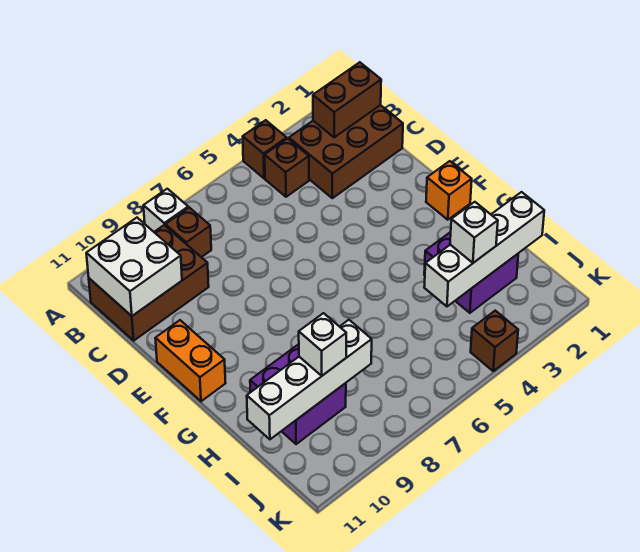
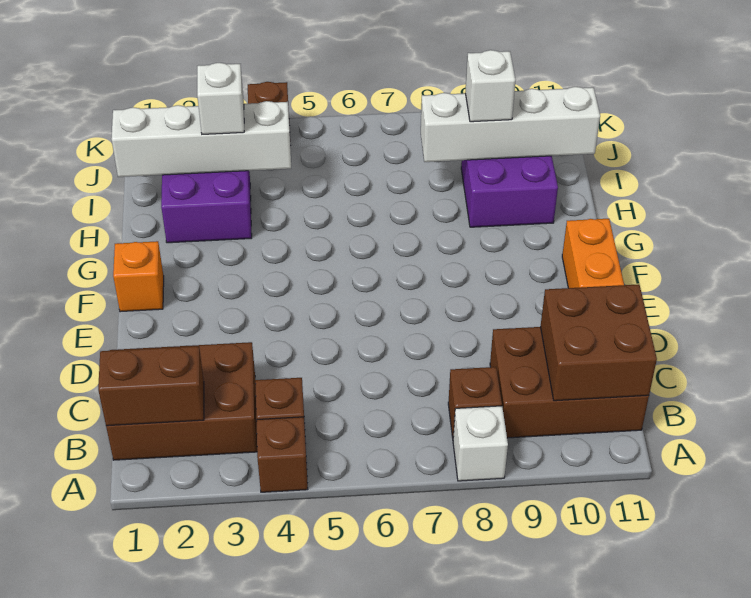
white 2x2 brick [86,218,182,316] -> brown 2x2 brick [540,284,657,401]

